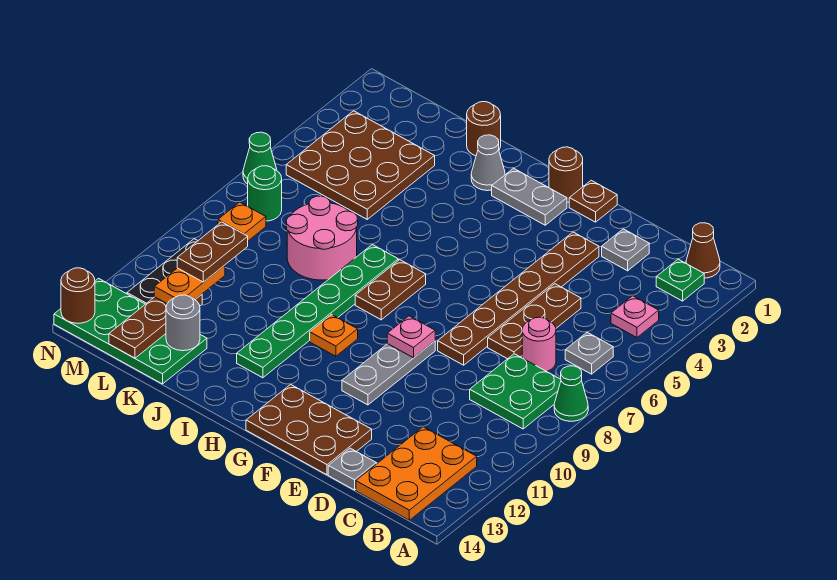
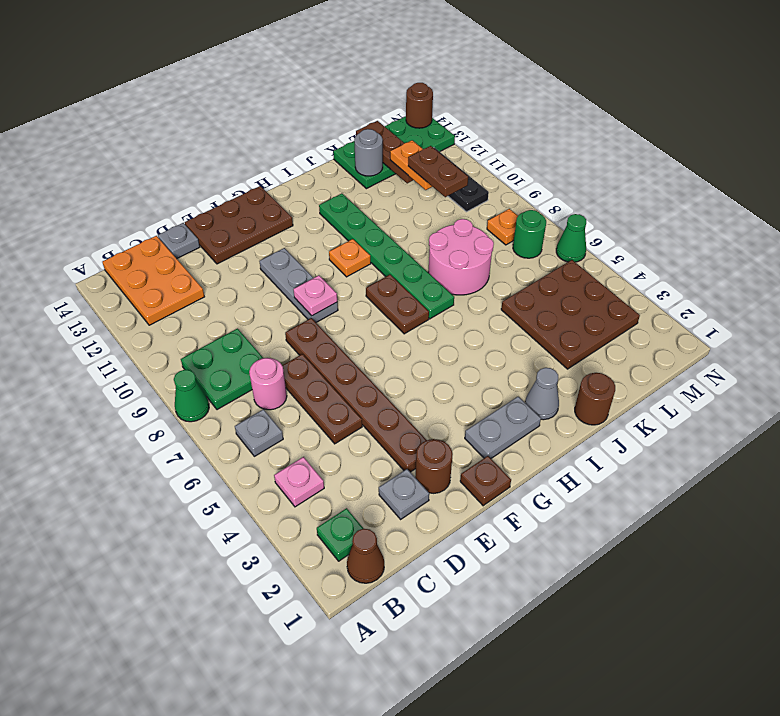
brown 1x1 round brick [549,147,583,202] -> brown 1x1 round brick moved to [415,439,453,493]

